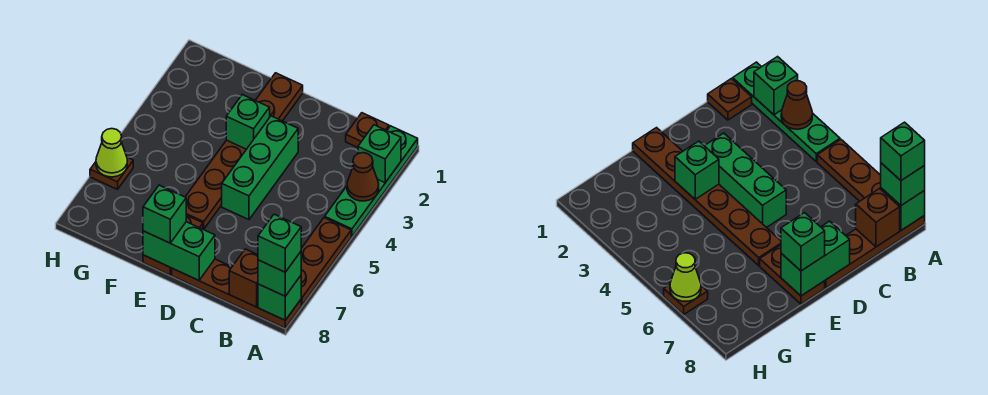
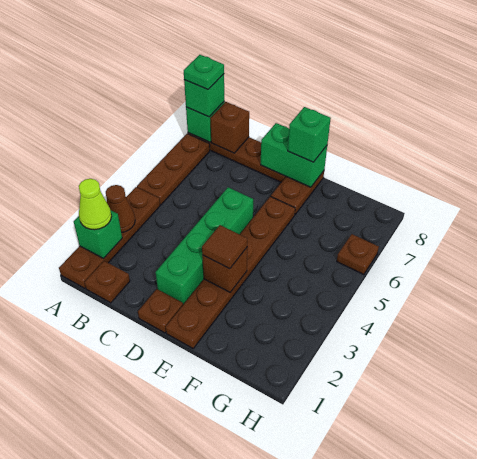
green 1x4 plate [325,126,418,237] -> brown 1x4 plate [59,187,160,288]
green 1x1 brick [258,214,301,272] -> green 1x1 plate [184,55,224,89]
none -> brown 1x1 plate [138,289,183,333]
green 1x3 brick [222,116,298,220] -> green 1x4 brick [156,187,253,304]
green 1x1 brick [226,95,270,149] -> brown 1x1 brick [202,248,247,292]
none -> brown 1x1 tile [202,225,247,269]
lime 1x1 cone [96,129,127,177] -> lime 1x1 cone moved to [79,179,111,230]

